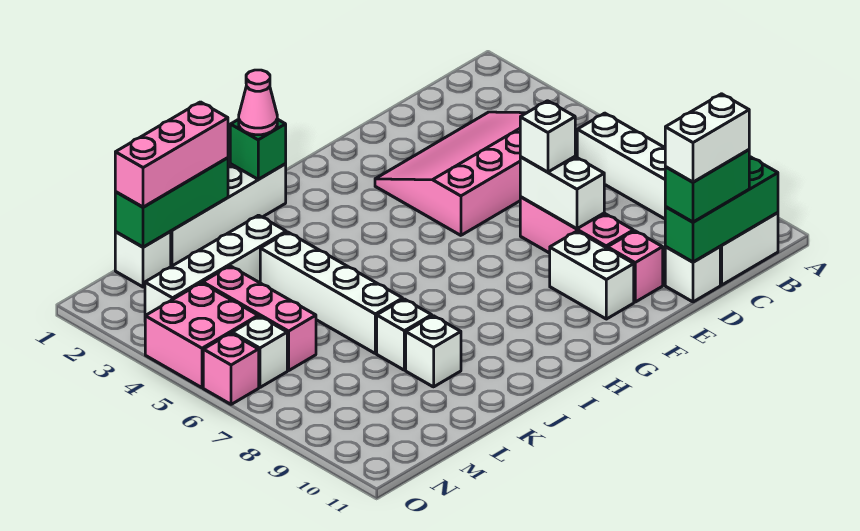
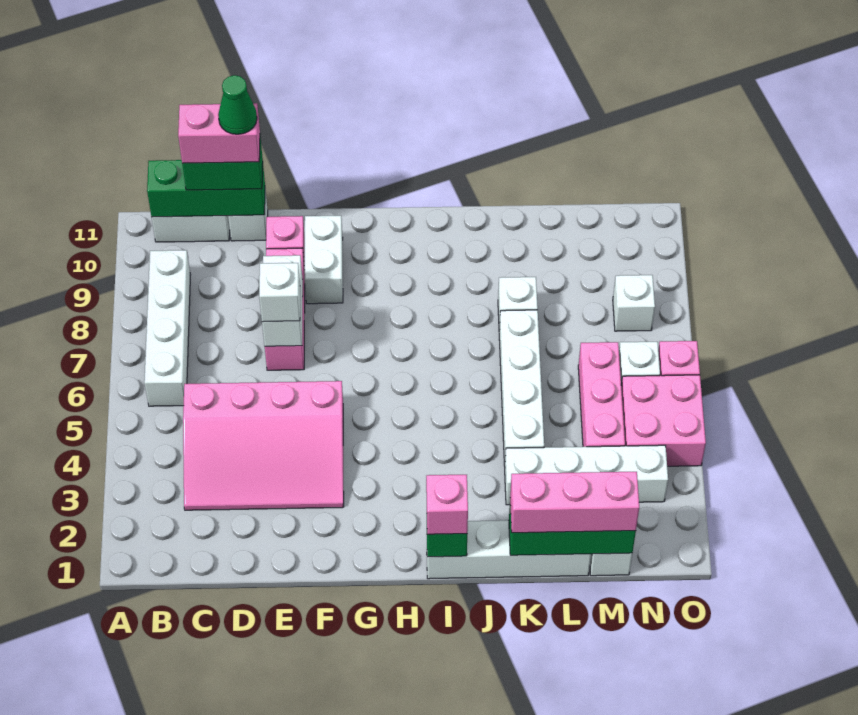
white 1x2 brick [665,94,749,182] -> pink 1x2 brick [178,103,260,163]
none -> green 1x1 cone [218,75,257,134]
pink 1x1 cone [239,70,277,135] -> pink 1x1 brick [426,475,468,534]
white 1x1 brick [406,316,461,387] -> white 1x1 brick moved to [613,275,655,331]

